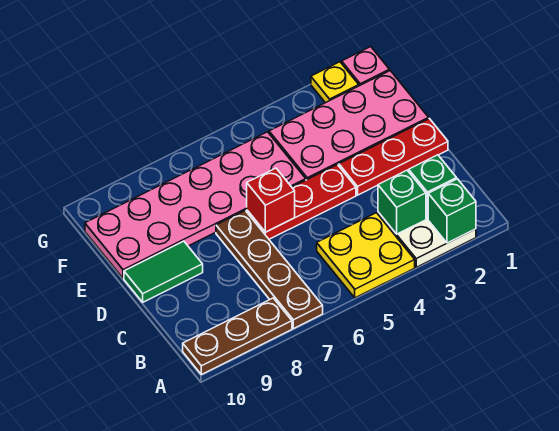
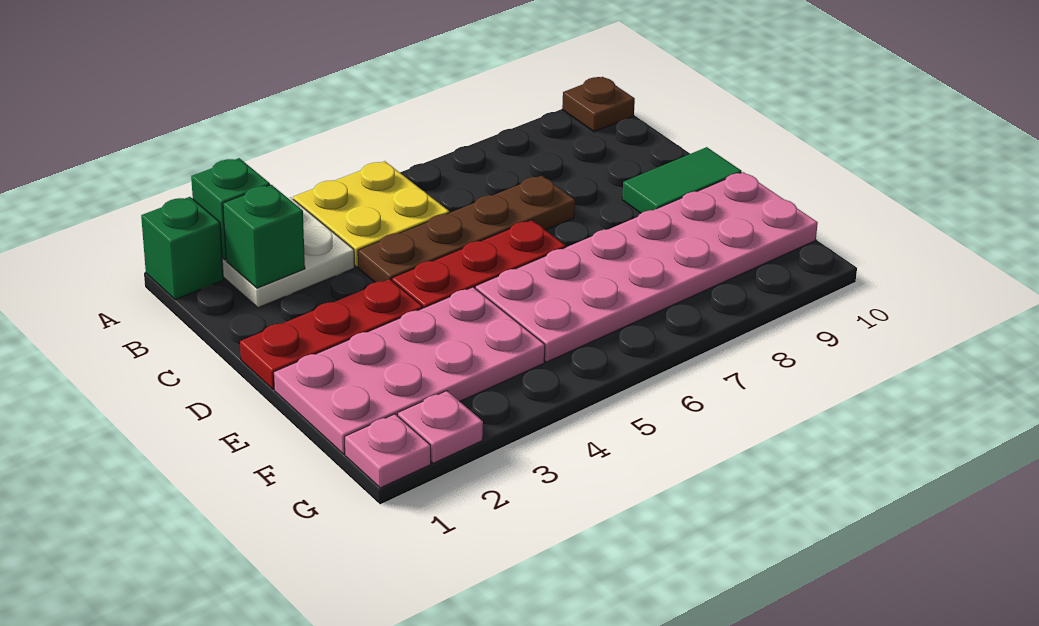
brown 1x4 plate [216,211,323,329] -> brown 1x4 plate turned to [358,176,575,282]
brown 1x3 plate [183,298,292,374] -> brown 1x1 plate [562,77,635,132]
green 1x1 brick [378,170,426,234] -> green 1x1 brick moved to [141,197,223,300]
red 1x1 brick [247,168,295,232] -> none
yellow 1x1 plate [311,62,359,103] -> pink 1x1 plate [398,391,483,463]

